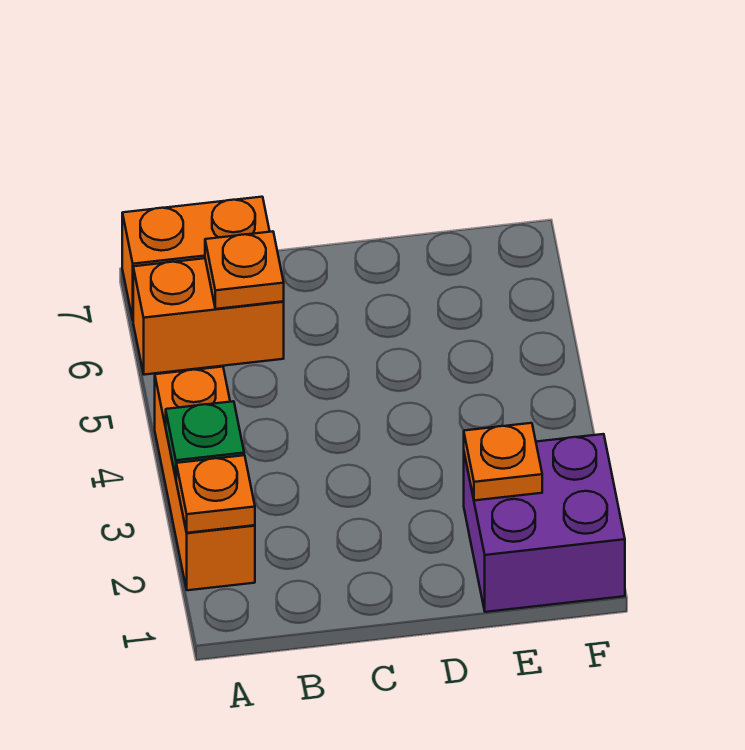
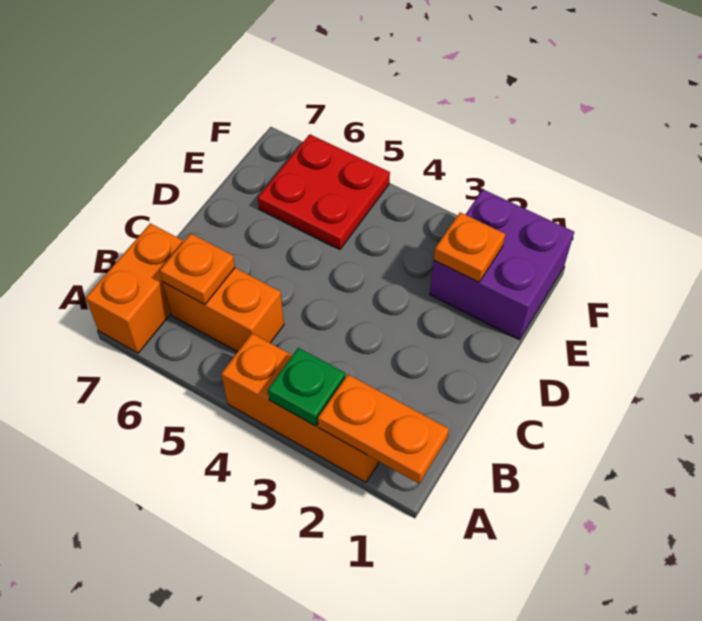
orange 1x1 plate [176,455,255,533] -> orange 1x2 plate [318,375,449,484]
orange 1x2 brick [133,258,284,375] -> orange 1x2 brick turned to [163,268,284,352]
none -> red 2x2 plate [258,134,390,249]

